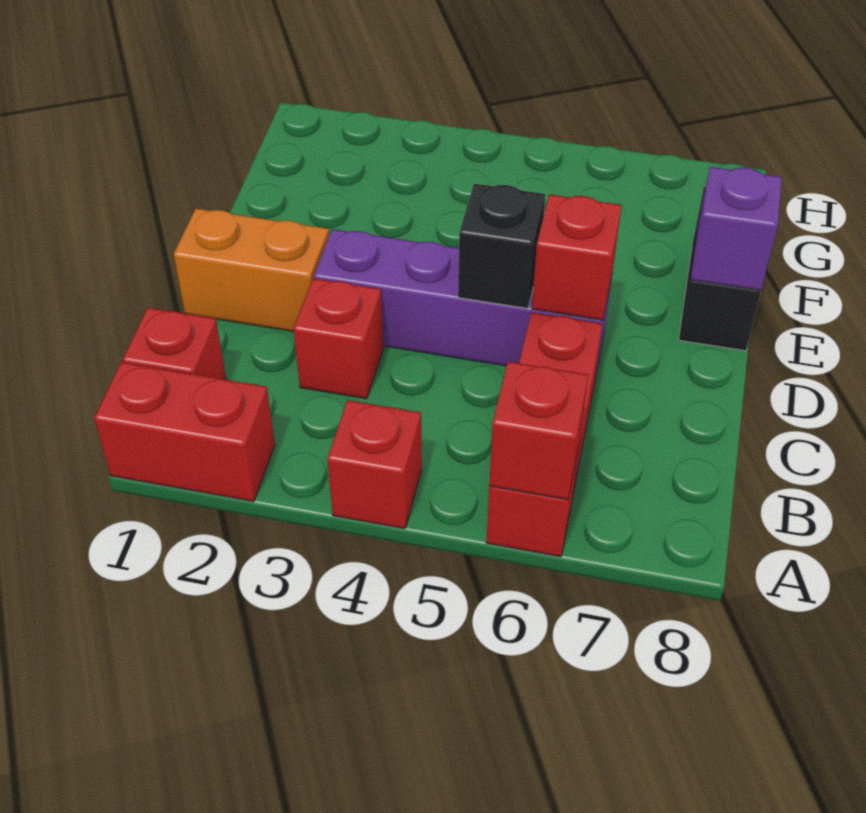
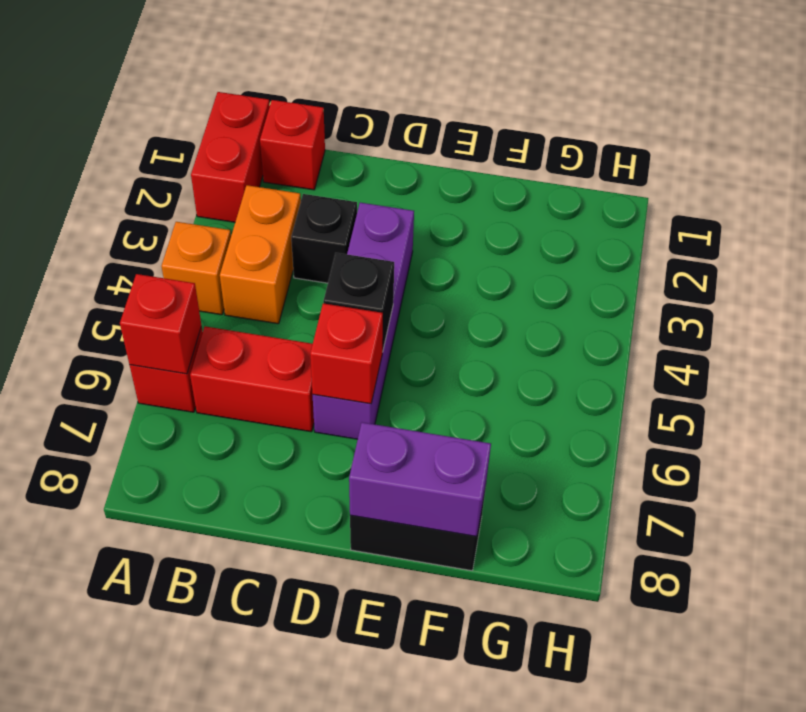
red 1x1 brick [327,400,422,529] -> orange 1x1 brick [161,222,231,315]
red 1x1 brick [293,278,383,399] -> black 1x1 brick [291,194,357,283]
orange 1x2 brick [174,209,329,332] -> orange 1x2 brick moved to [220,185,301,324]
purple 1x1 brick [690,167,782,290] -> purple 1x2 brick [349,422,491,536]

